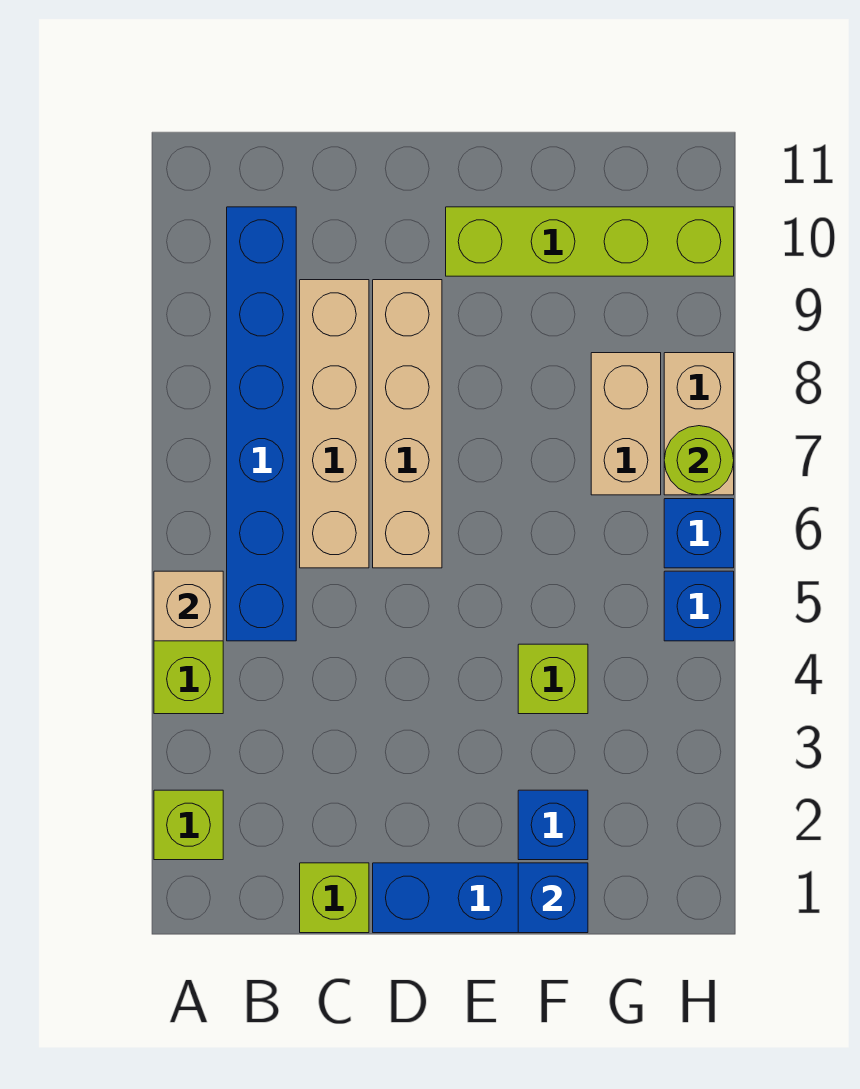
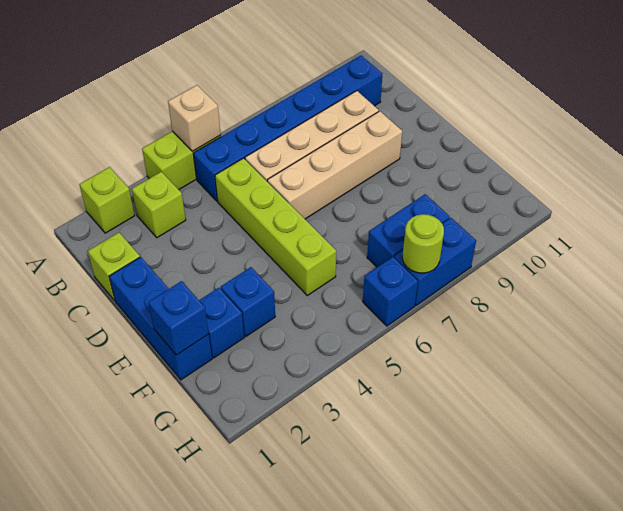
lime 1x4 brick [446,207,734,276] -> lime 1x4 brick moved to [215,158,336,295]
lime 1x1 brick [518,644,588,714] -> lime 1x1 brick moved to [132,172,186,238]
tan 1x2 brick [591,353,661,495] -> blue 1x2 brick [367,194,450,267]
blue 1x1 brick [664,571,734,641] -> blue 1x1 brick moved to [221,267,275,336]
tan 1x2 brick [664,353,734,495] -> blue 1x2 brick [394,218,476,305]

